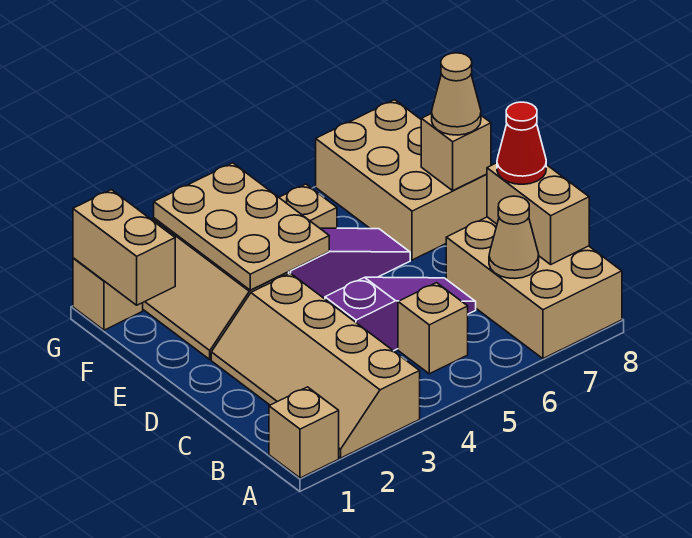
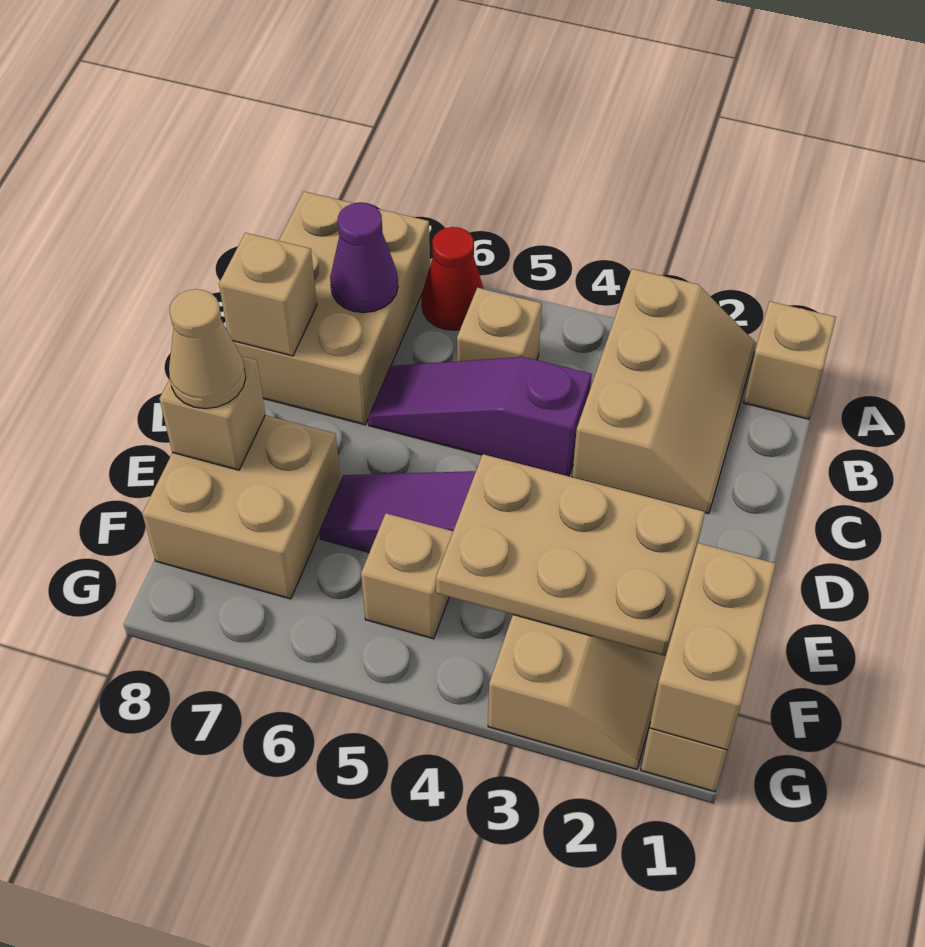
tan 2x4 slope [211,273,420,458] -> tan 2x3 slope [572,269,756,514]
tan 1x1 cone [489,196,539,278] -> purple 1x1 cone [330,203,398,313]
tan 1x2 brick [487,163,589,264] -> tan 1x1 brick [219,233,317,356]
red 1x1 cone [497,102,546,184] -> red 1x1 cone moved to [422,227,484,330]
tan 2x3 plate [154,163,329,290] -> tan 2x3 plate turned to [436,454,705,656]
tan 2x3 brick [316,100,487,260] -> tan 2x2 brick [142,415,340,599]

